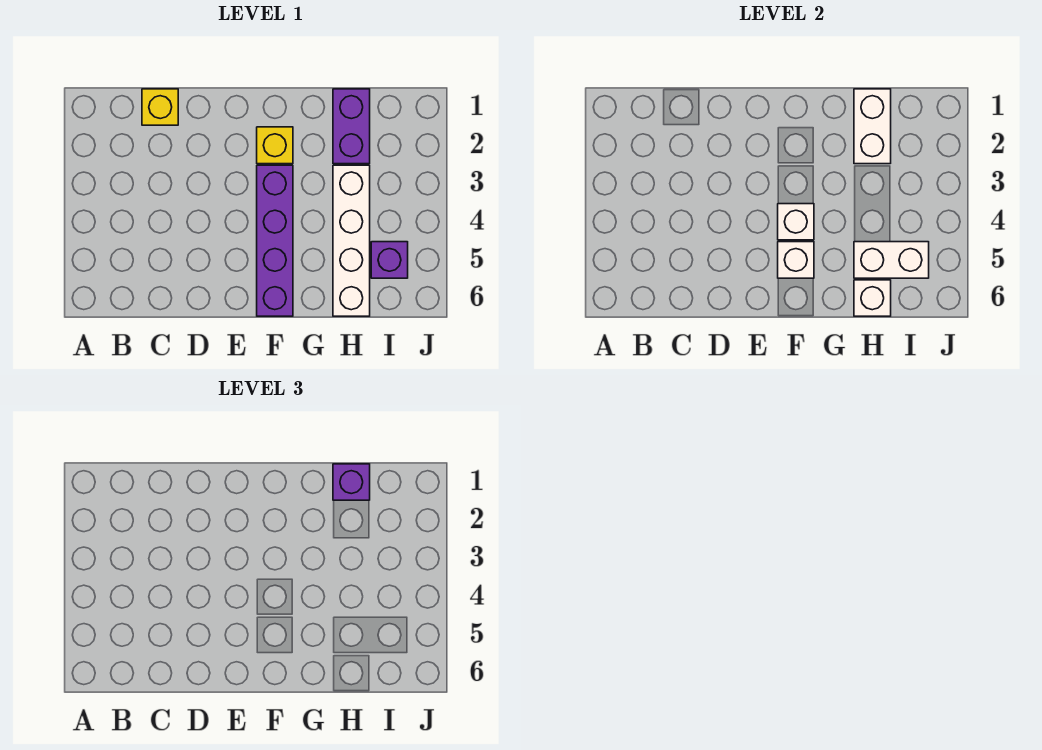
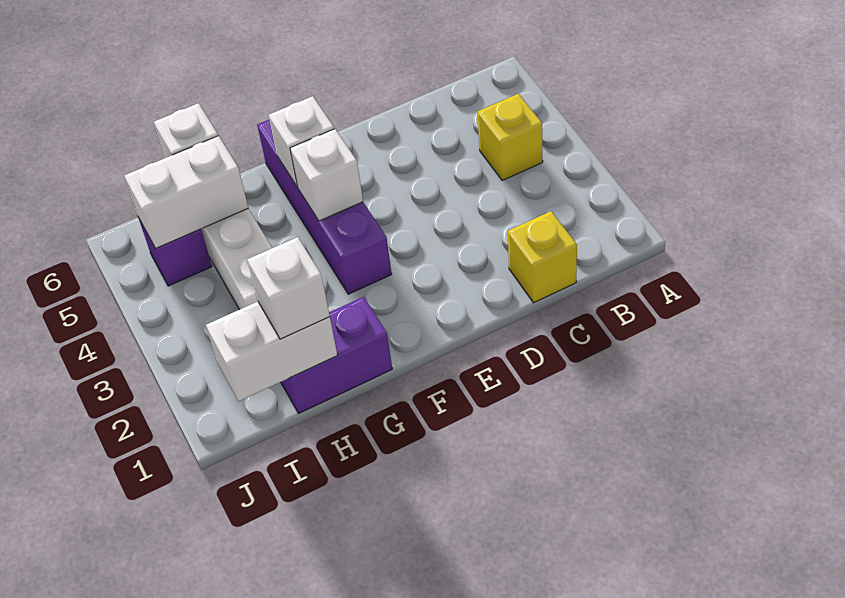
yellow 1x1 brick [257,127,293,164] -> yellow 1x1 brick moved to [478,94,543,181]
purple 1x2 brick [333,89,370,164] -> purple 1x2 brick turned to [281,297,392,413]
white 1x2 brick [854,89,891,164] -> white 1x2 brick turned to [206,301,337,401]
purple 1x1 brick [333,464,370,500] -> white 1x1 brick [247,237,330,339]

